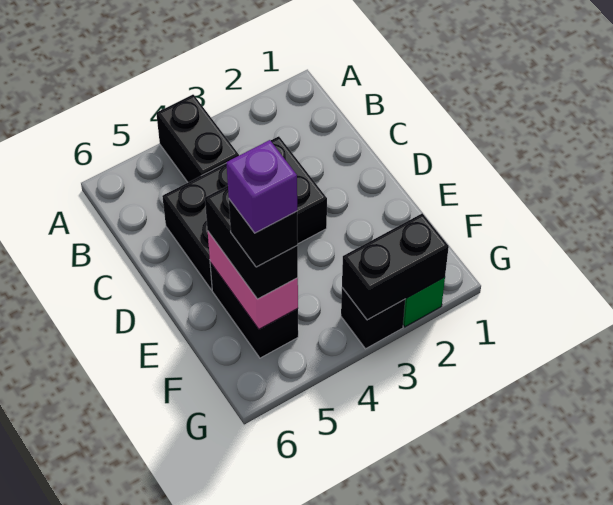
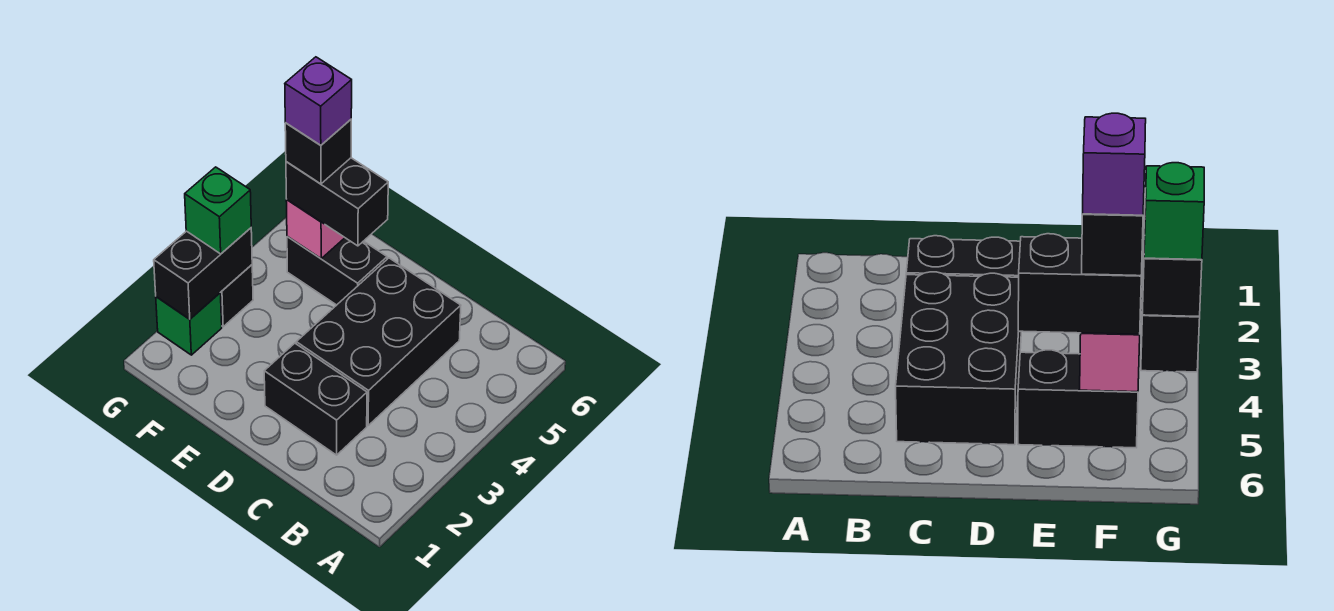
black 1x2 brick [156,95,239,182] -> black 1x2 brick moved to [264,343,367,455]
pink 1x2 brick [208,232,298,329] -> pink 1x1 brick [286,200,345,258]
none -> green 1x1 brick [185,167,251,254]

